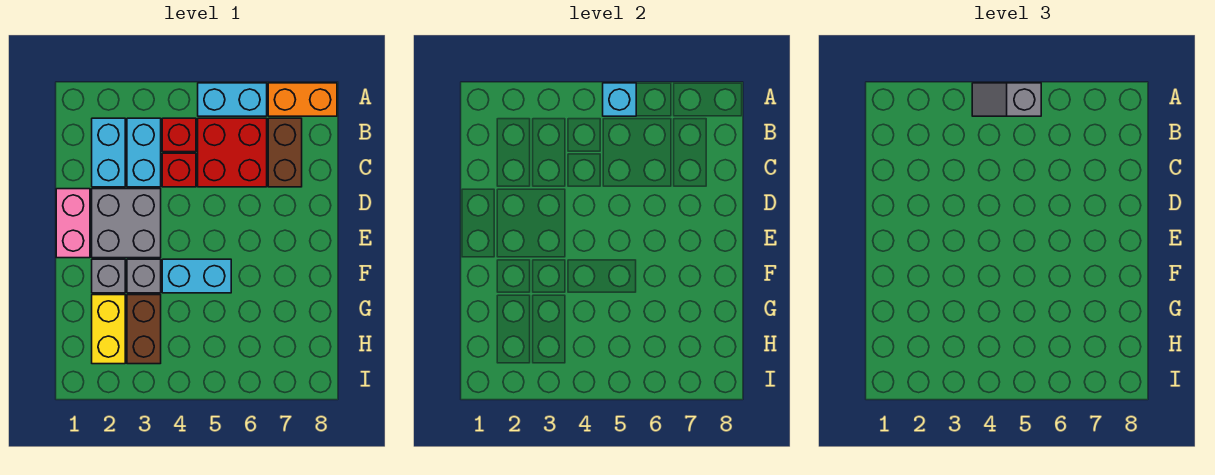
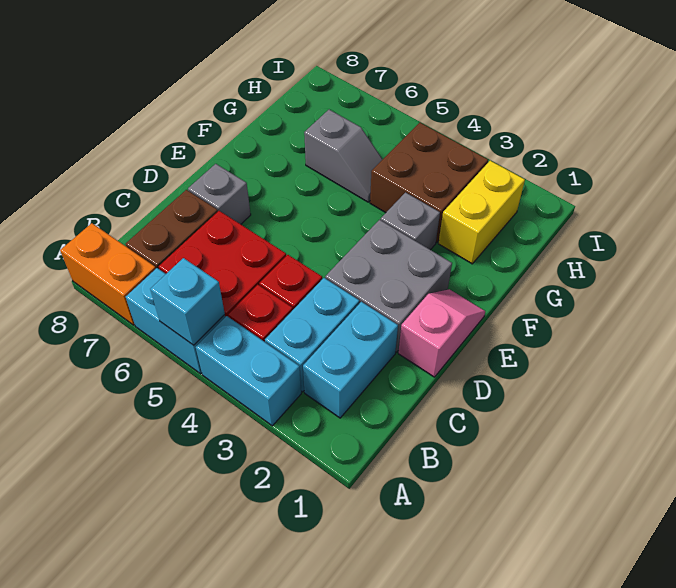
grey 1x2 slope [972,83,1041,116] -> grey 1x2 slope moved to [304,110,383,202]
pink 1x2 brick [56,189,90,258] -> pink 1x2 slope [398,289,485,377]
grey 1x1 brick [92,259,125,293] -> grey 1x1 brick moved to [188,164,251,224]
cyan 1x2 brick [162,259,231,293] -> cyan 1x2 brick moved to [196,316,301,426]
brown 1x2 brick [127,295,161,364] -> brown 2x2 brick [370,123,488,243]

